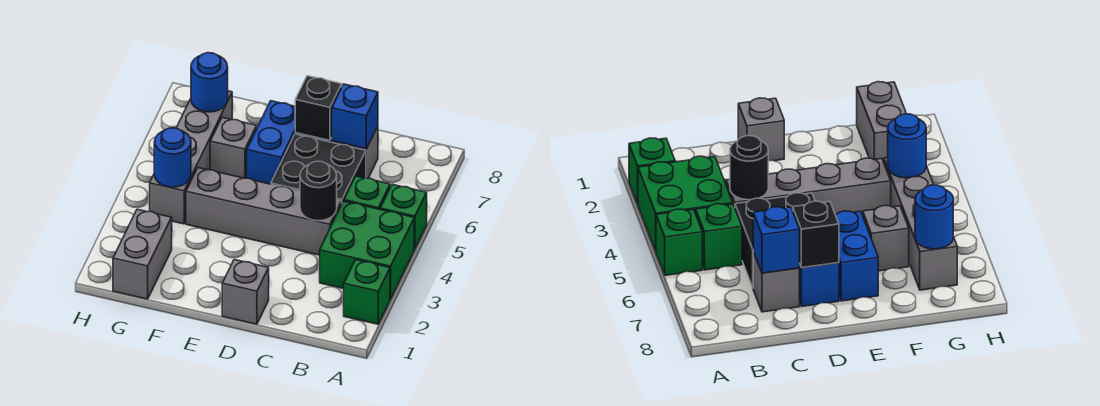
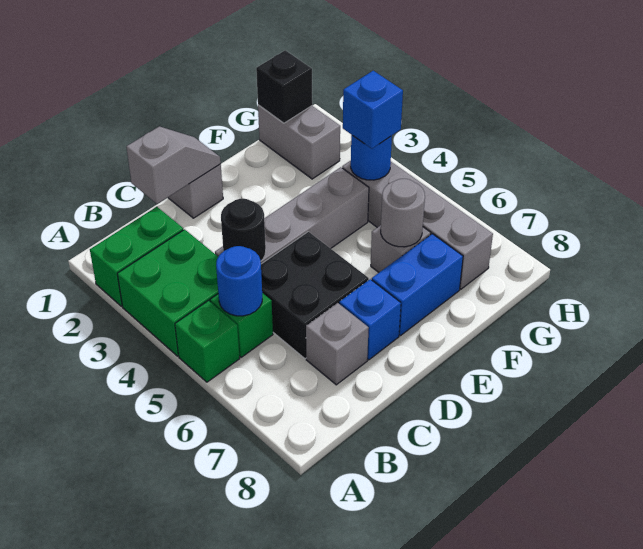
green 1x1 brick [344,260,390,324] -> green 1x2 brick [90,207,183,306]
none -> grey 1x2 slope [126,126,221,204]
blue 1x1 brick [332,84,378,149] -> blue 1x1 brick moved to [343,71,403,149]
black 1x1 brick [295,76,342,140] -> black 1x1 brick moved to [256,50,312,123]
blue 1x2 brick [247,101,295,184] -> blue 1x2 brick turned to [372,234,463,336]
none -> grey 1x1 round brick [381,179,425,247]
blue 1x1 round brick [191,53,228,112] -> blue 1x1 round brick moved to [216,246,262,316]

